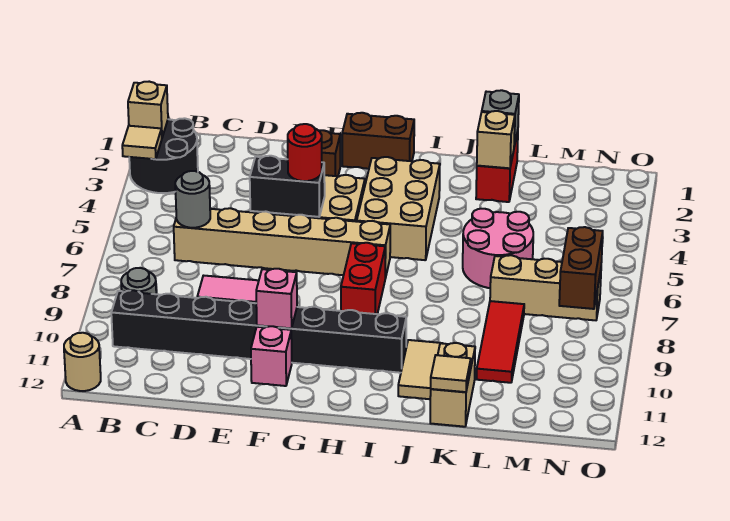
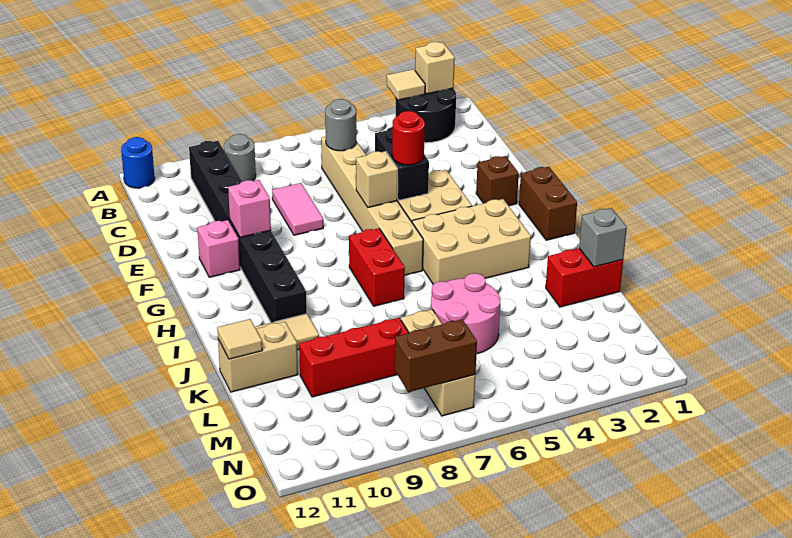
tan 1x1 round brick [64,333,101,391] -> blue 1x1 round brick [121,137,155,188]
red 1x2 brick [341,243,385,314] -> red 1x2 brick turned to [349,228,405,306]
tan 1x1 brick [477,111,515,168] -> tan 1x1 brick moved to [356,151,398,207]
red 1x3 tile [477,301,524,383] -> red 1x3 brick [299,318,409,397]

